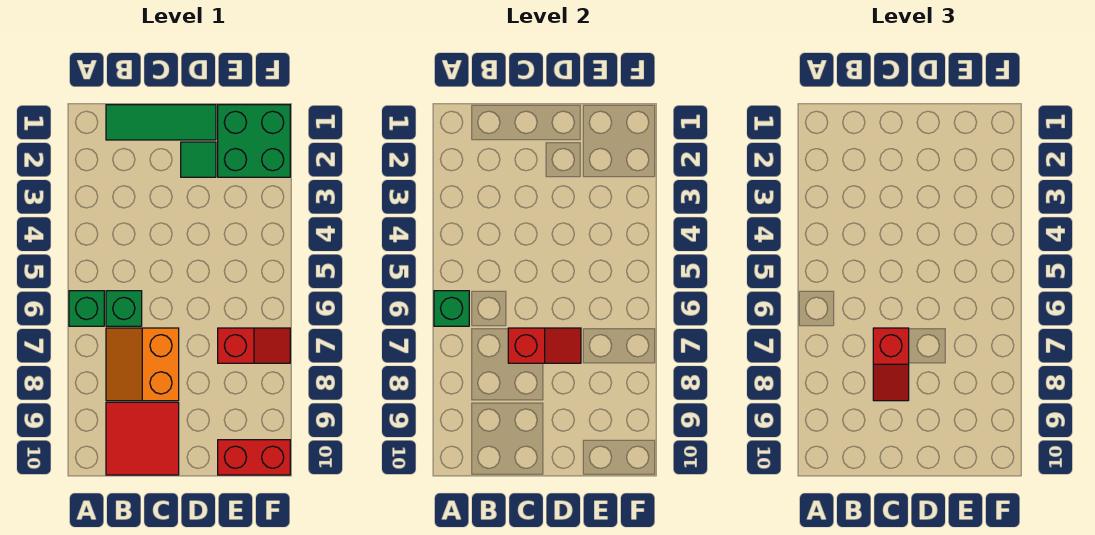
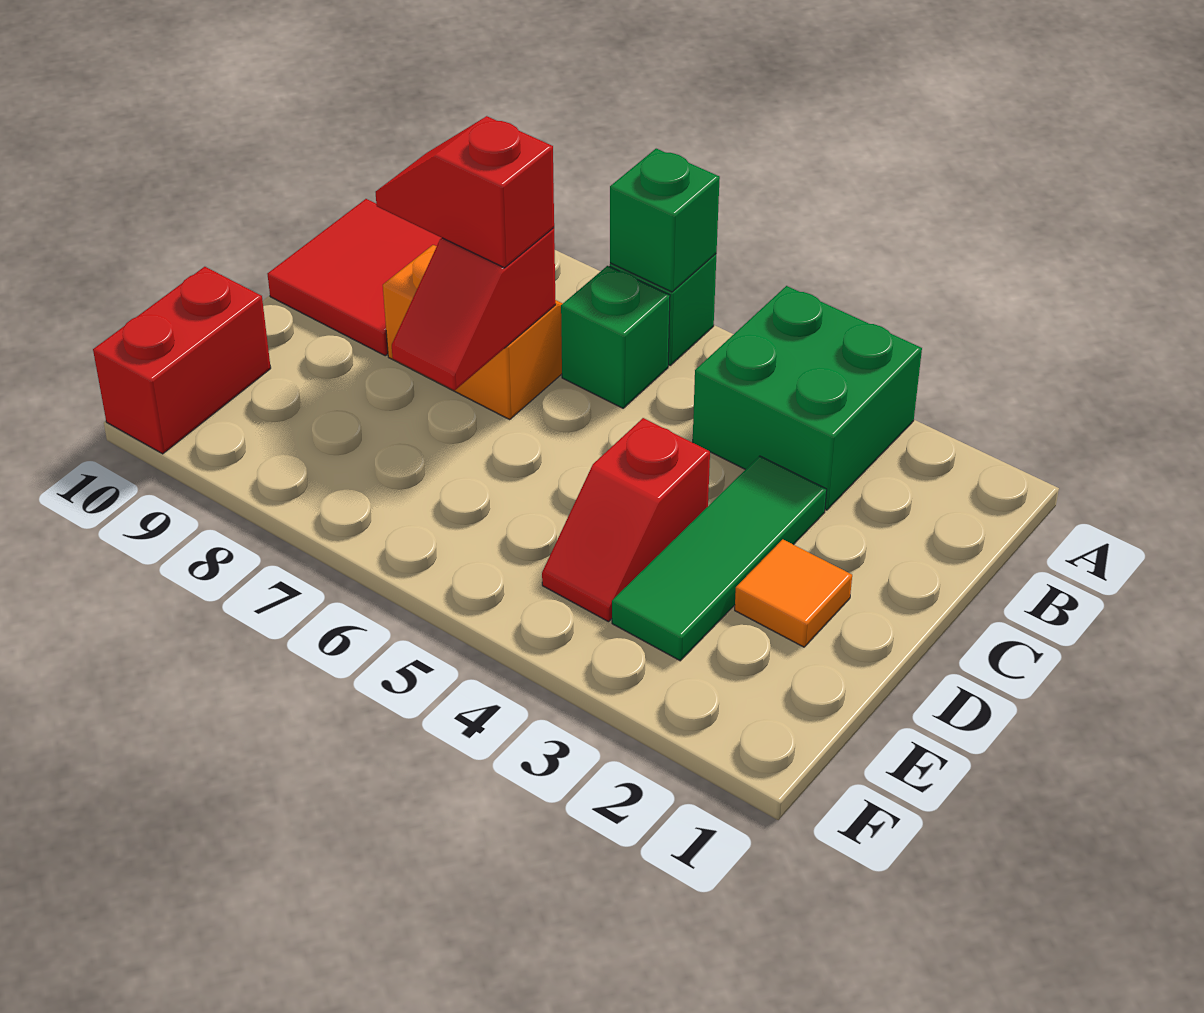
green 1x3 tile [106,105,216,140] -> green 1x3 tile moved to [612,456,827,661]
green 1x1 tile [181,142,216,177] -> orange 1x1 tile [735,539,852,647]
green 2x2 brick [218,105,290,177] -> green 2x2 brick moved to [693,286,922,510]
red 1x2 slope [218,328,290,363] -> red 1x2 slope moved to [542,418,710,622]

